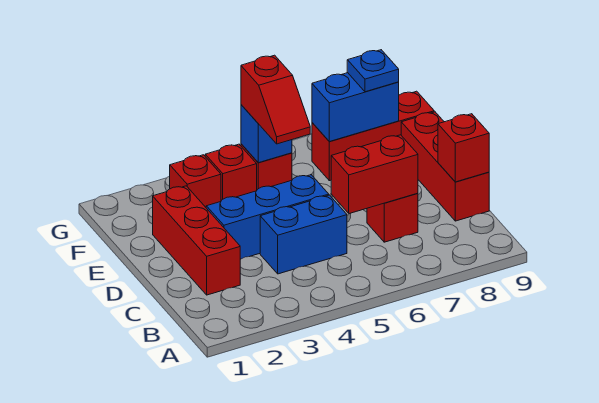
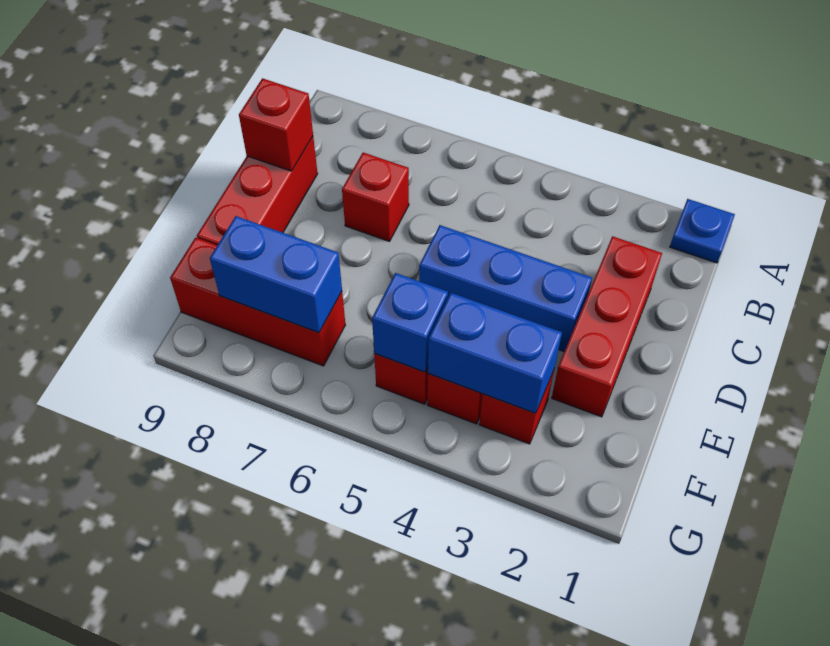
blue 1x2 brick [260,195,347,274] -> blue 1x2 brick moved to [428,293,562,413]
red 1x2 brick [331,135,418,214] -> none
red 1x2 slope [241,55,310,144] -> none
blue 1x1 plate [347,50,399,92] -> blue 1x1 plate moved to [670,199,735,263]

